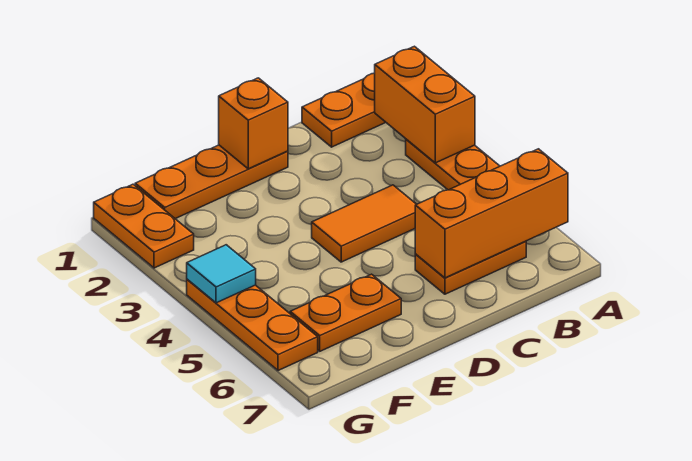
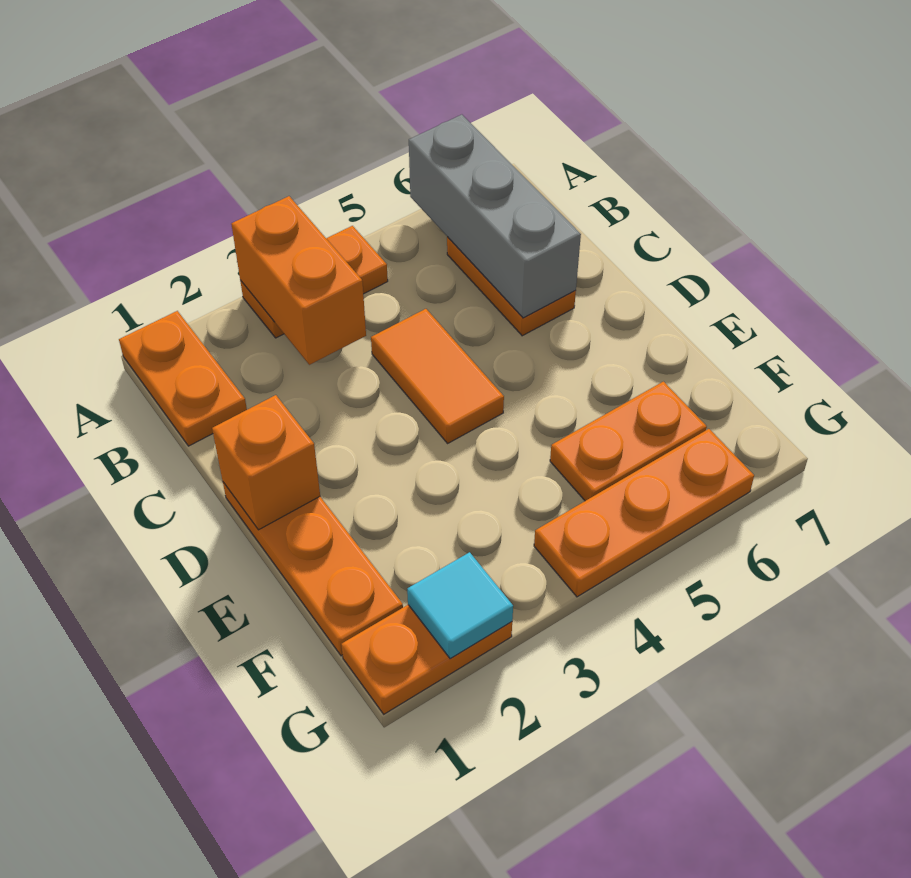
orange 1x2 brick [375,46,475,163] -> orange 1x2 brick turned to [231,196,366,365]
orange 1x3 brick [415,149,568,278] -> grey 1x3 brick [409,115,581,318]
orange 1x2 plate [290,274,401,351] -> orange 1x2 plate turned to [550,382,707,501]
cyan 1x1 tile [187,245,256,303] -> cyan 1x1 tile moved to [407,552,513,659]

